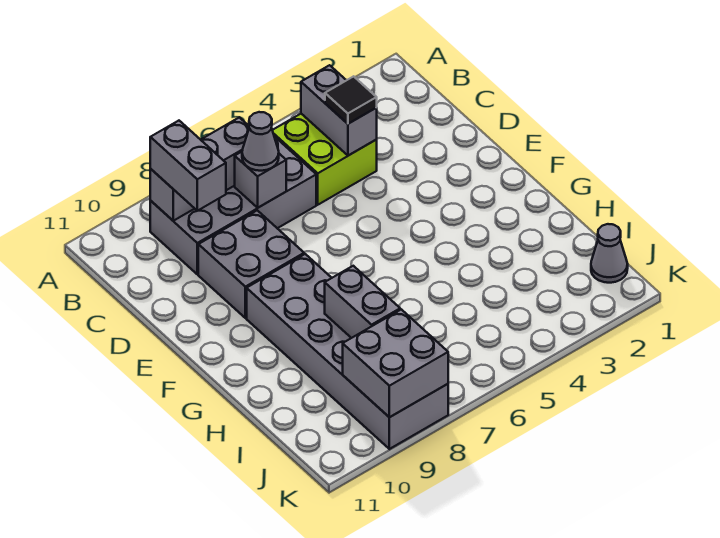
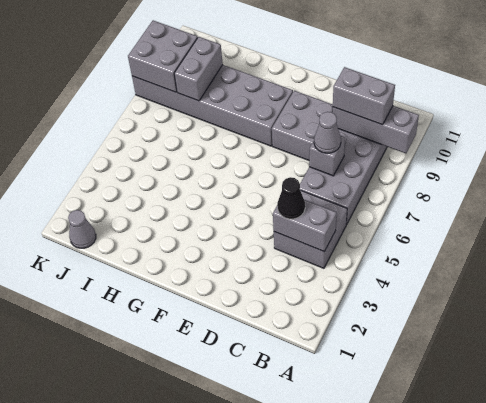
lime 2x2 brick [272,114,377,205] -> grey 2x2 brick [274,190,347,268]
grey 1x3 brick [150,117,249,221] -> grey 1x3 brick turned to [332,106,419,153]
black 1x1 tile [325,76,377,124] -> black 1x1 cone [277,177,305,219]
grey 1x2 brick [325,266,400,338] -> grey 1x2 brick turned to [174,37,223,101]

